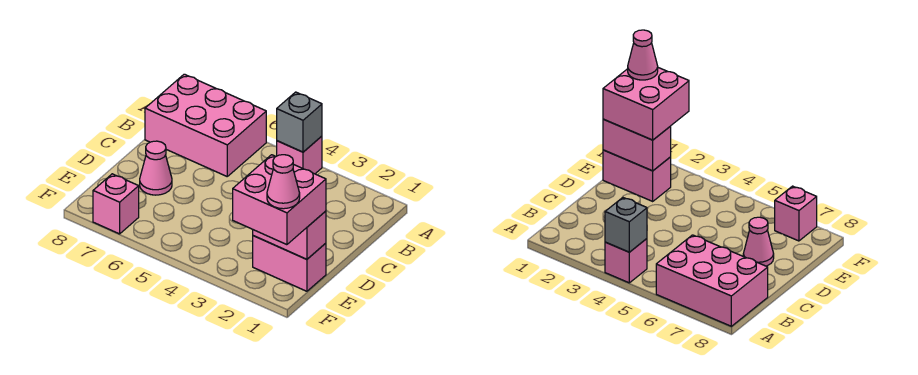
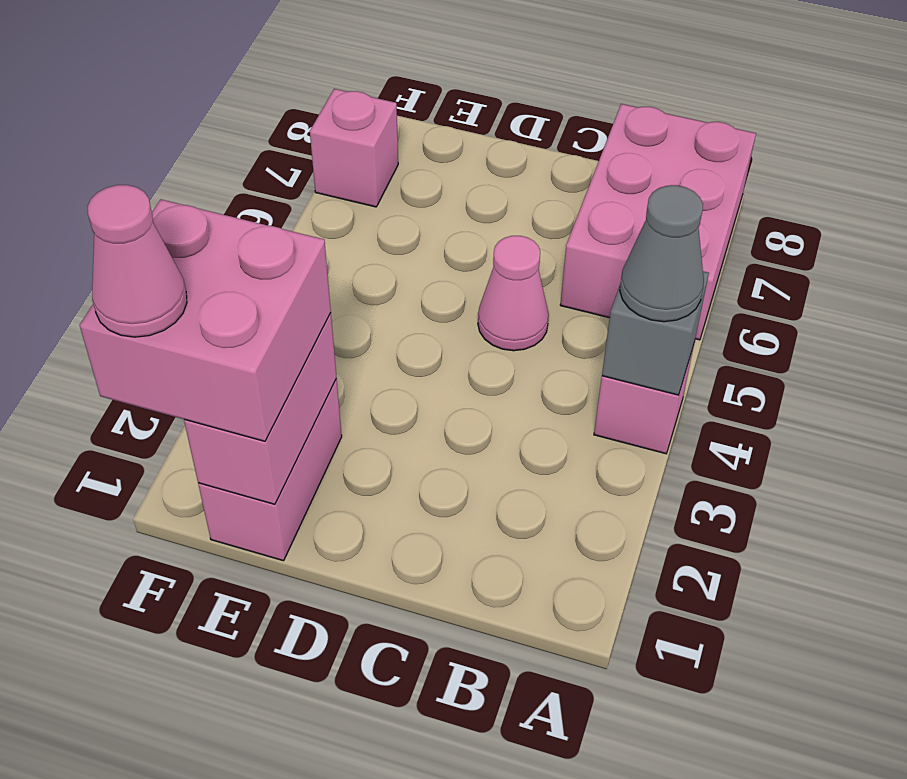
none -> grey 1x1 cone [620,185,704,322]
pink 1x1 cone [140,141,172,195] -> pink 1x1 cone moved to [478,236,549,351]

